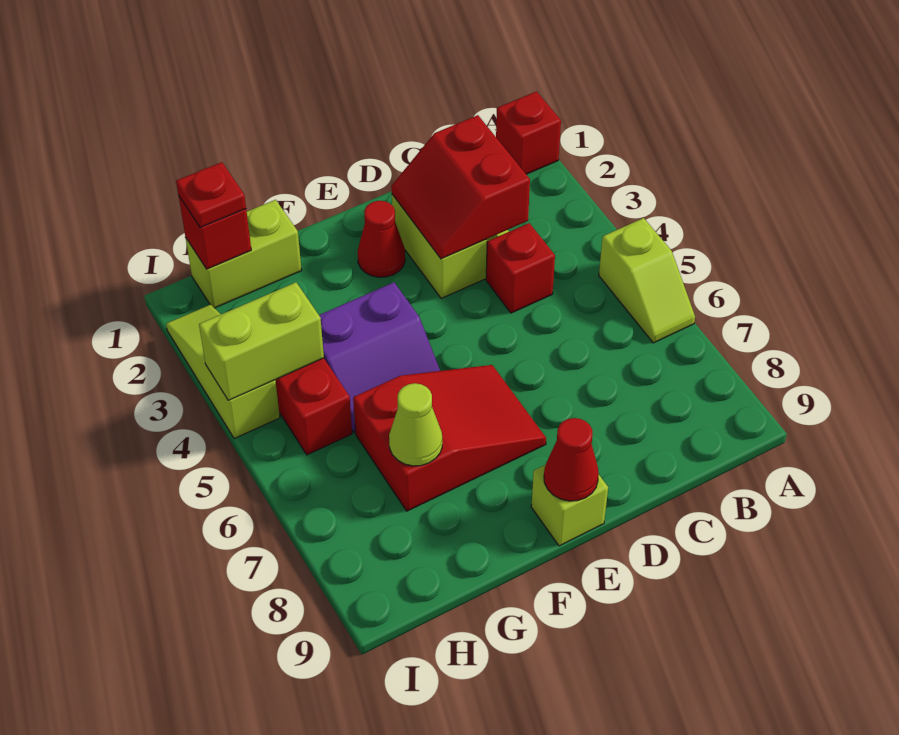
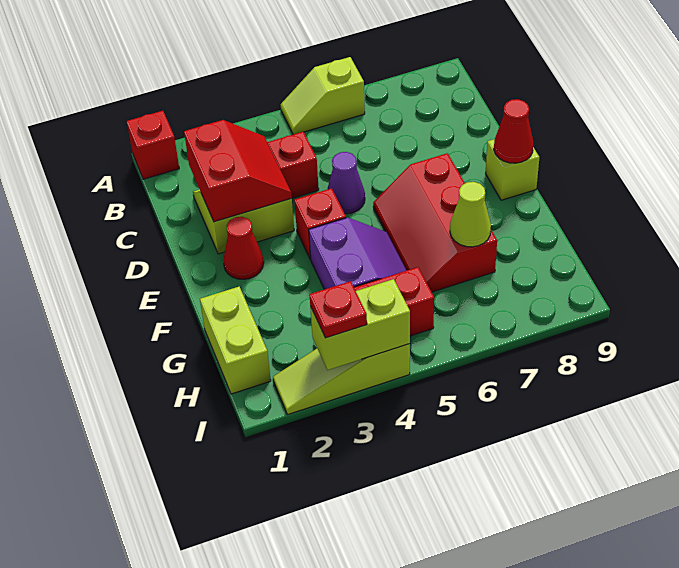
lime 1x2 slope [599,218,695,343] -> lime 1x2 slope turned to [281,57,365,134]
red 2x2 slope [391,115,530,259] -> red 2x2 slope turned to [184,120,292,222]
none -> purple 1x1 cone [328,152,365,214]
red 2x3 slope [353,365,546,511] -> red 2x3 slope turned to [373,153,497,292]
red 1x1 brick [179,197,251,269] -> red 1x1 brick moved to [294,188,346,260]
red 1x1 plate [176,162,246,228] -> red 1x1 plate moved to [309,281,367,338]
lime 1x2 brick [199,282,324,400] -> lime 1x2 brick turned to [310,279,410,370]

